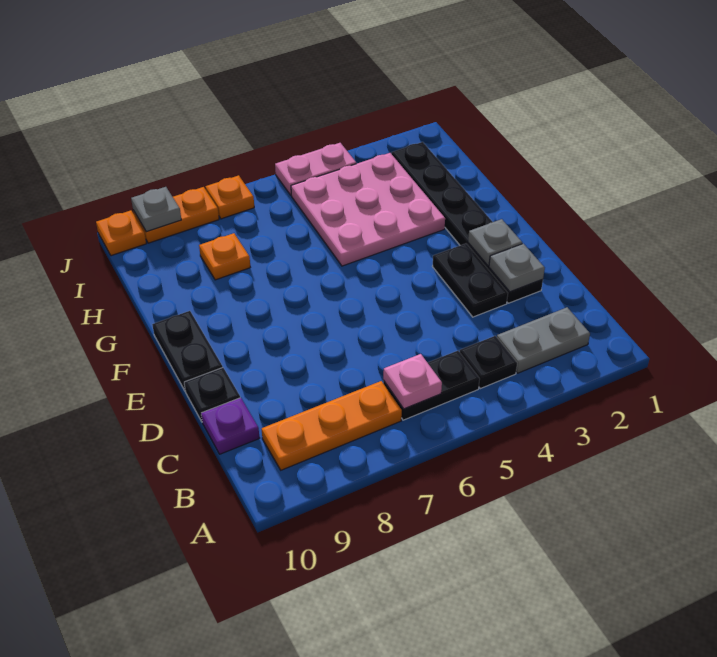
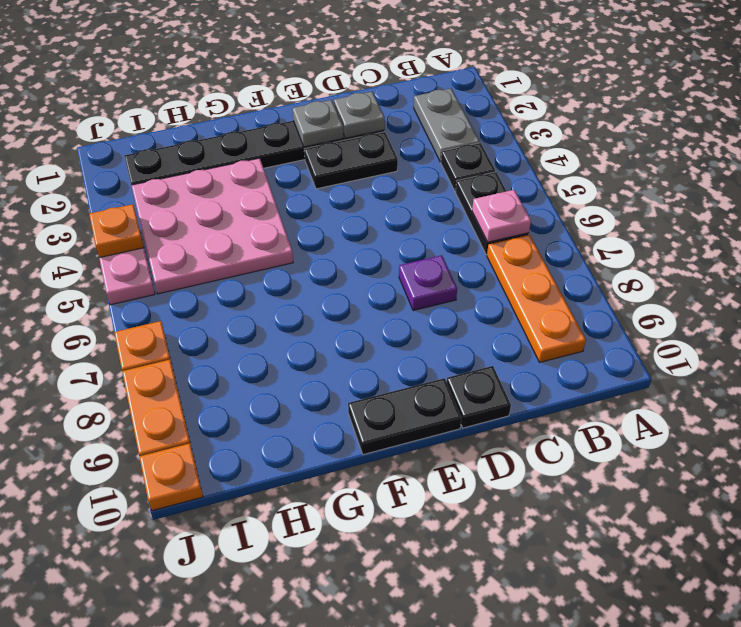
purple 1x1 plate [201,398,259,454] -> purple 1x1 plate moved to [399,255,457,311]
orange 1x1 plate [199,233,250,280] -> orange 1x1 plate moved to [89,204,144,258]
grey 1x1 plate [131,187,181,232] -> none

